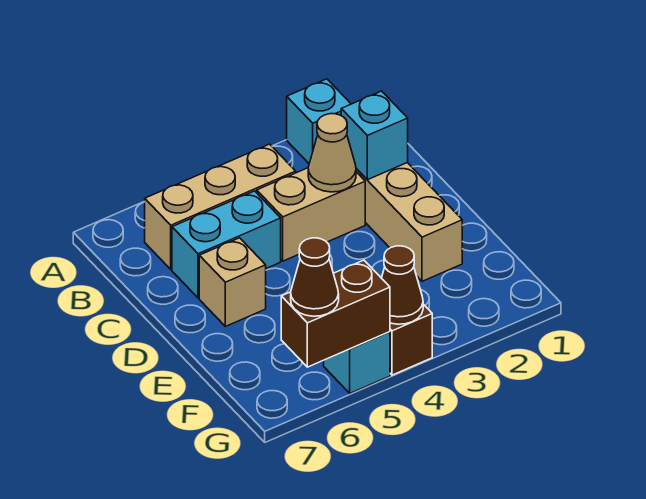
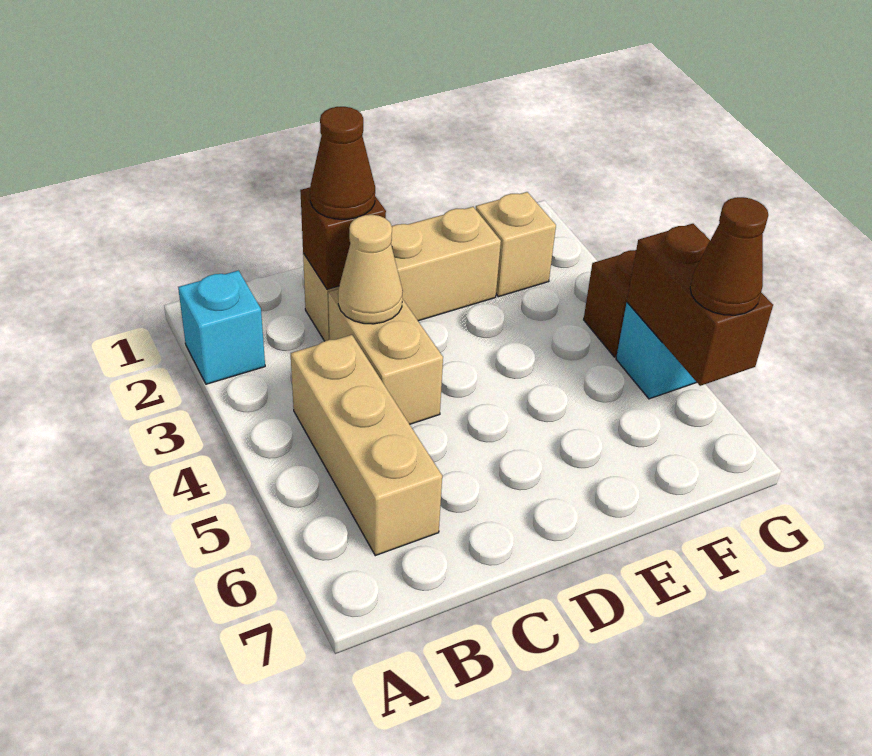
cyan 1x1 brick [341,91,408,180] -> brown 1x1 brick [300,187,386,289]
cyan 1x2 brick [172,191,281,298] -> none
tan 1x1 brick [199,238,266,326] -> tan 1x1 brick moved to [476,192,556,297]
brown 1x1 cone [382,246,423,324] -> brown 1x1 cone moved to [310,107,375,219]

